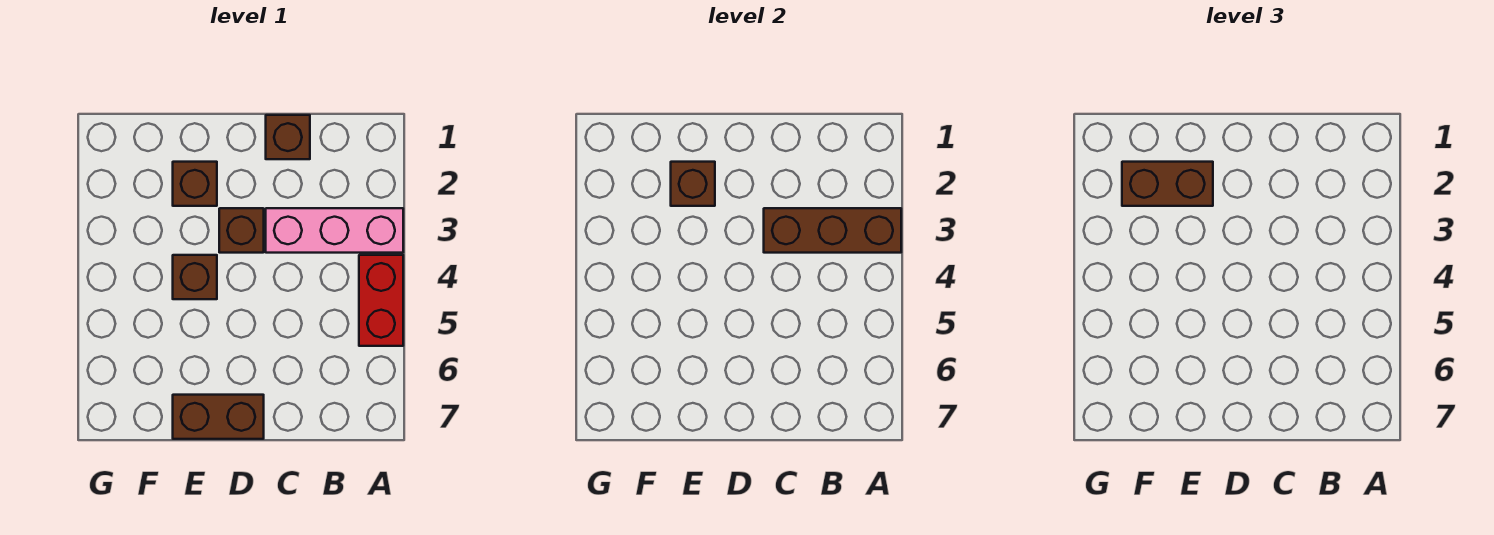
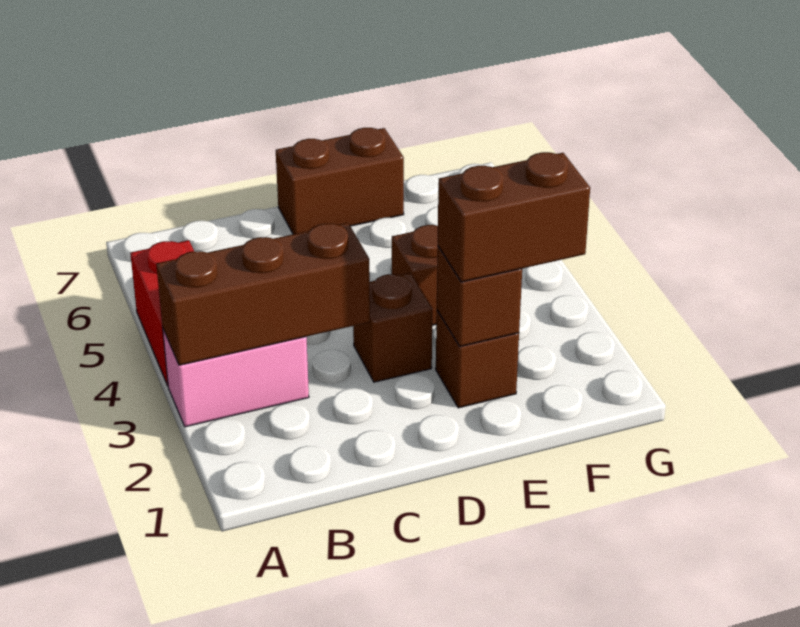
pink 1x3 brick [266,208,403,253] -> pink 1x2 brick [163,330,309,427]
brown 1x1 brick [266,115,310,159] -> none

